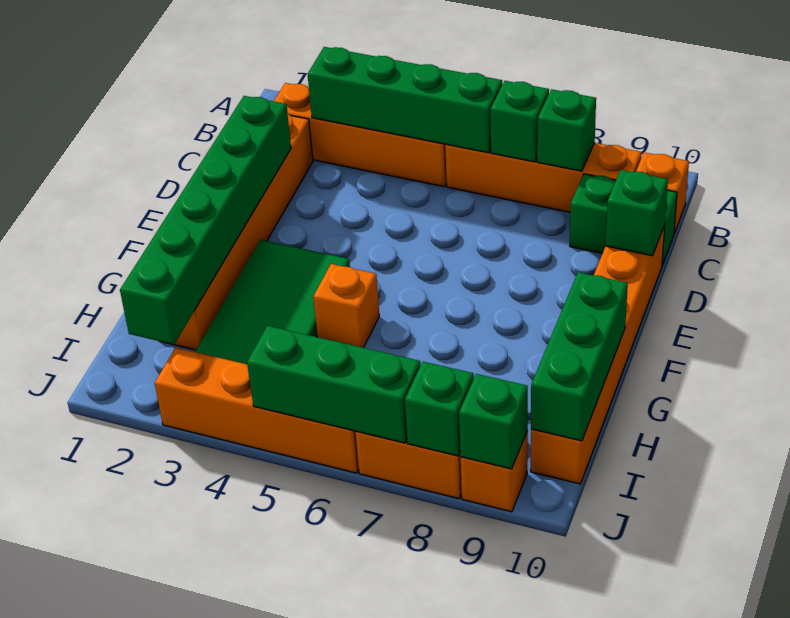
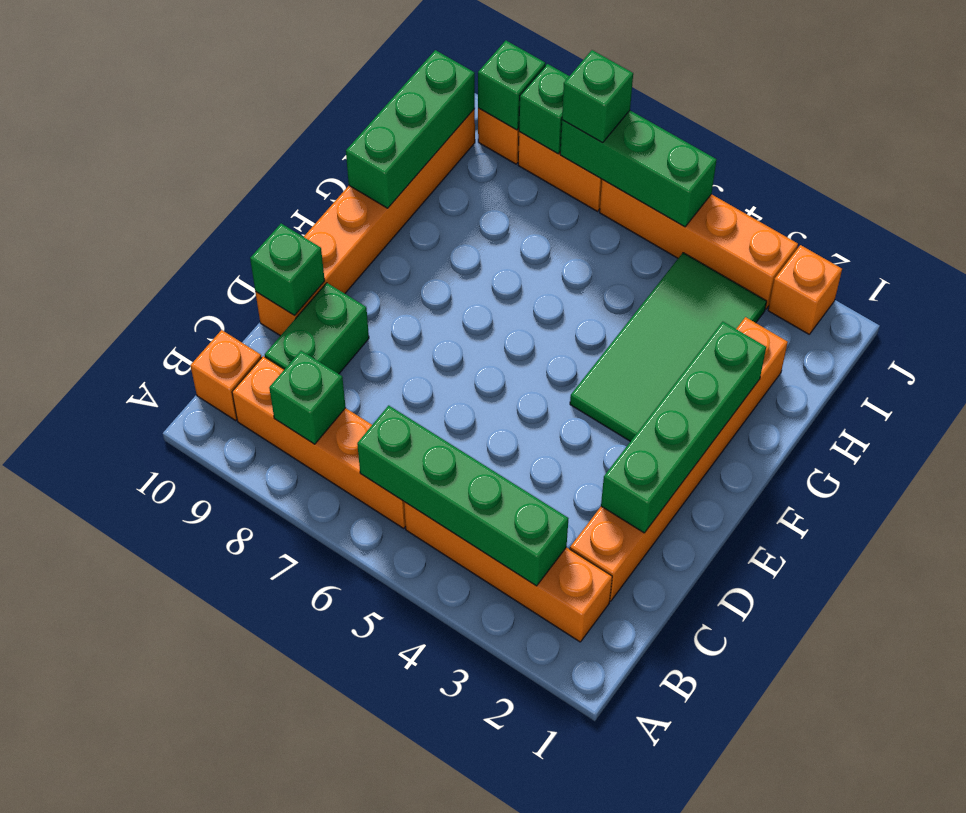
green 1x1 brick [490,81,549,162] -> green 1x1 brick moved to [562,50,633,142]
green 1x2 brick [570,174,677,265] -> green 1x2 brick turned to [265,283,369,374]
green 1x6 brick [120,96,291,345] -> green 1x4 brick [601,322,766,533]
orange 1x1 brick [313,264,379,348] -> orange 1x1 brick moved to [768,245,842,334]

